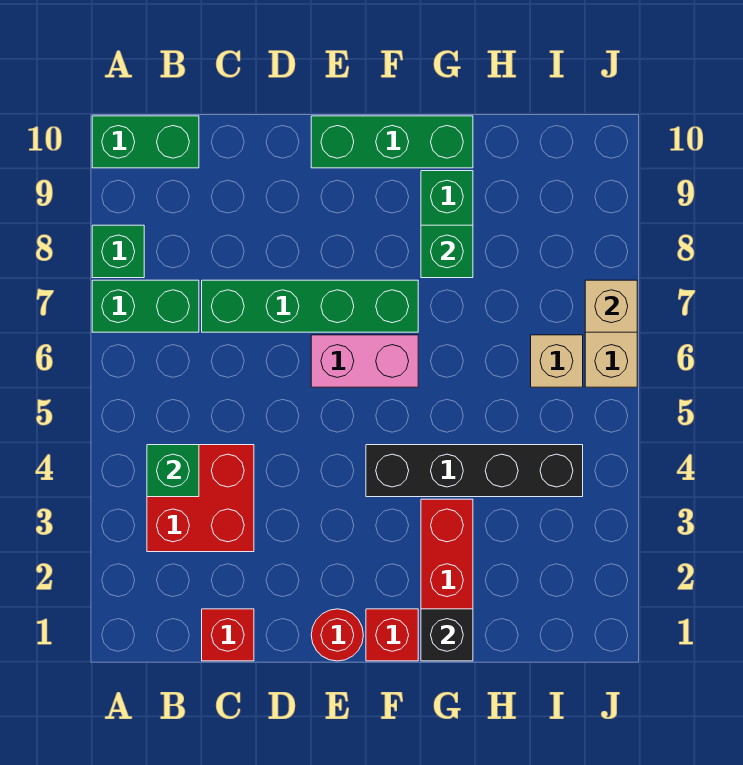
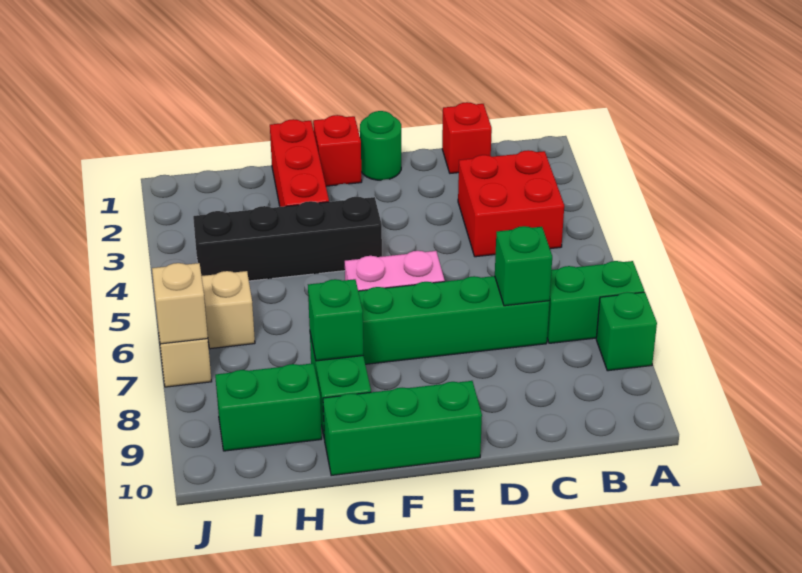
green 1x2 brick [92,116,199,168] -> green 1x2 brick moved to [215,363,322,451]
green 1x1 brick [147,445,199,497] -> green 1x1 brick moved to [495,226,552,306]
red 1x1 round brick [311,609,363,661] -> green 1x1 round brick [360,111,401,180]
black 1x1 brick [421,609,473,661] -> none

